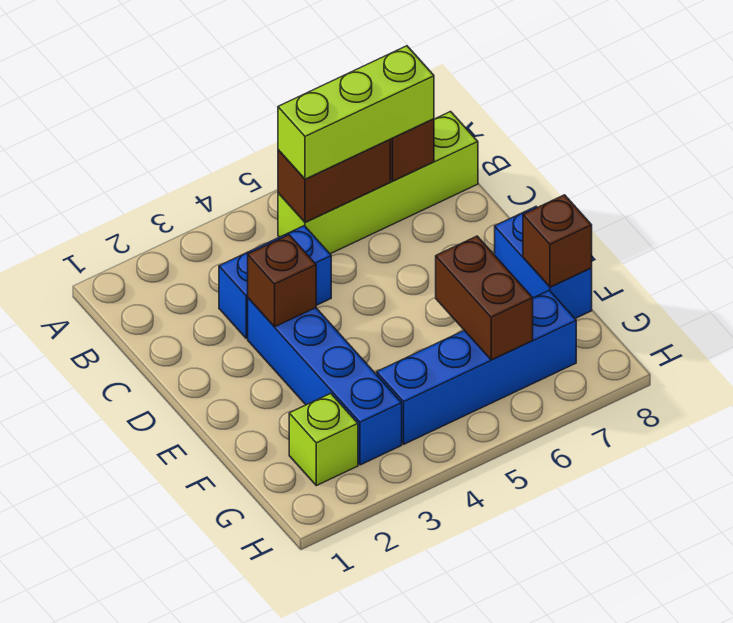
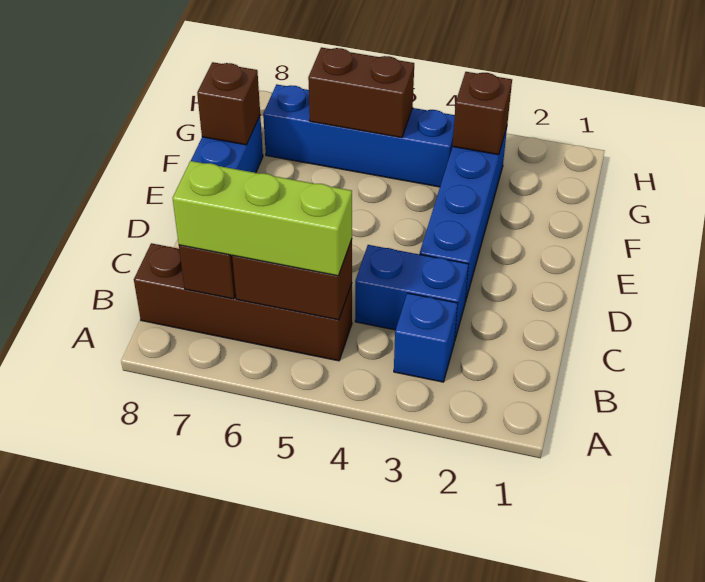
none -> blue 1x1 brick [394,293,458,382]
lime 1x4 brick [278,112,478,254] -> brown 1x4 brick [134,243,352,361]
brown 1x1 brick [248,235,316,327] -> brown 1x1 brick moved to [453,72,512,155]
brown 1x2 brick [436,236,533,360] -> brown 1x2 brick turned to [308,47,414,138]
lime 1x1 brick [289,393,358,486] -> none

